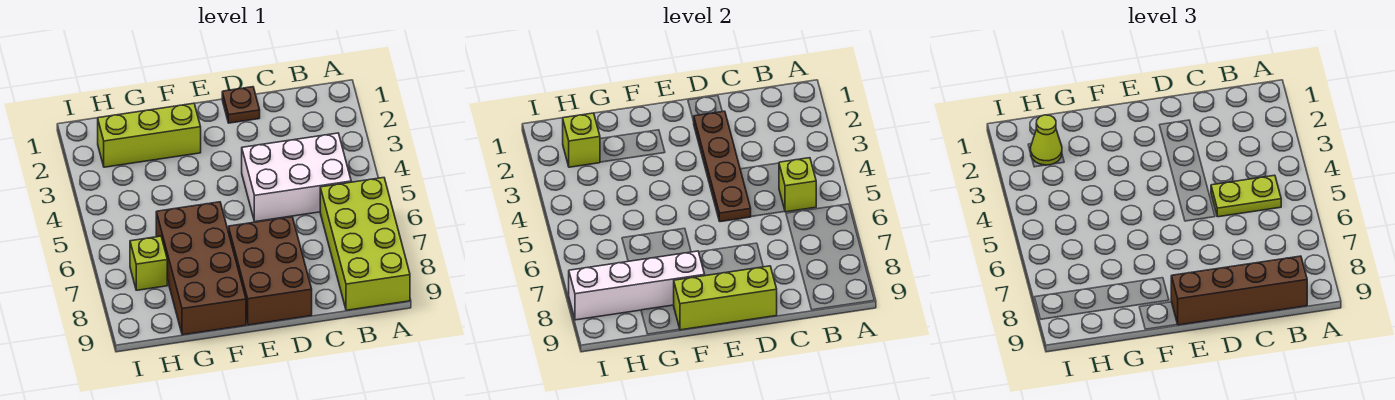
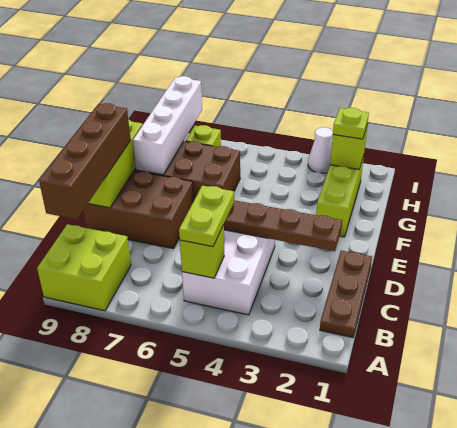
lime 2x4 brick [320,178,410,310] -> lime 2x2 brick [37,224,131,311]
brown 1x1 plate [222,87,260,123] -> brown 1x3 plate [320,251,372,338]
lime 1x1 cone [1030,115,1062,165] -> lime 1x1 plate [333,108,369,139]
none -> white 1x1 cone [308,127,333,173]

